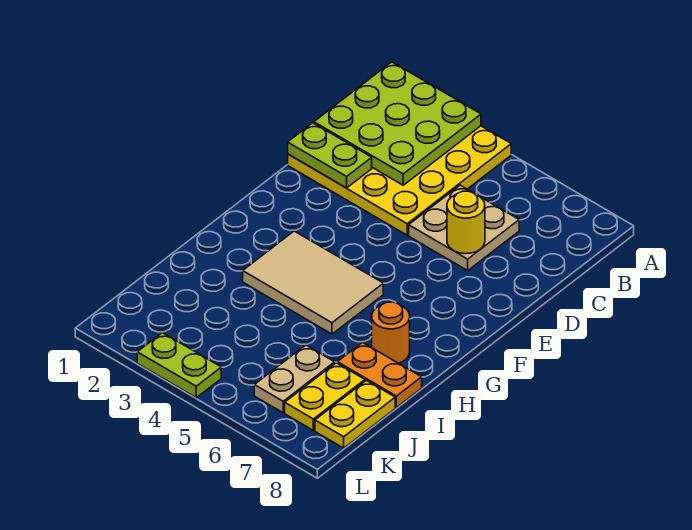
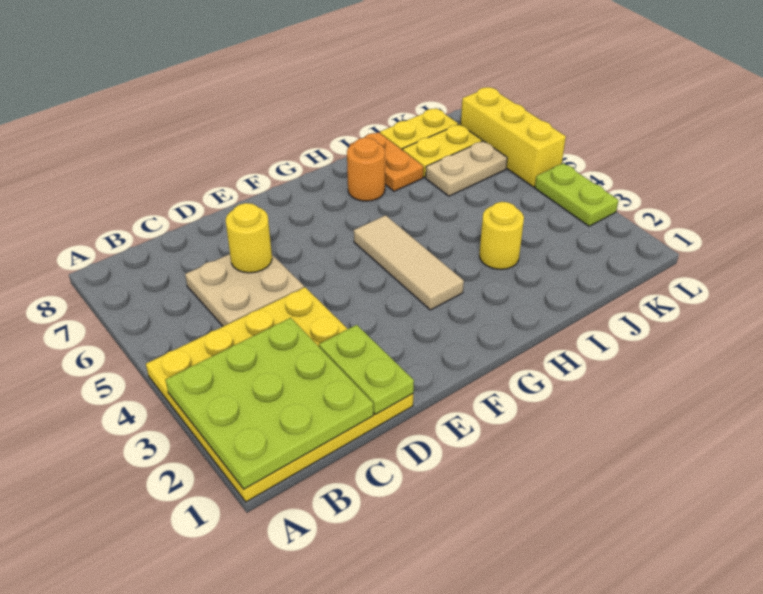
tan 2x3 tile [243,231,383,334] -> tan 1x3 tile [354,215,464,310]
none -> yellow 1x1 round brick [479,202,524,269]
none -> yellow 1x3 brick [461,87,566,187]

